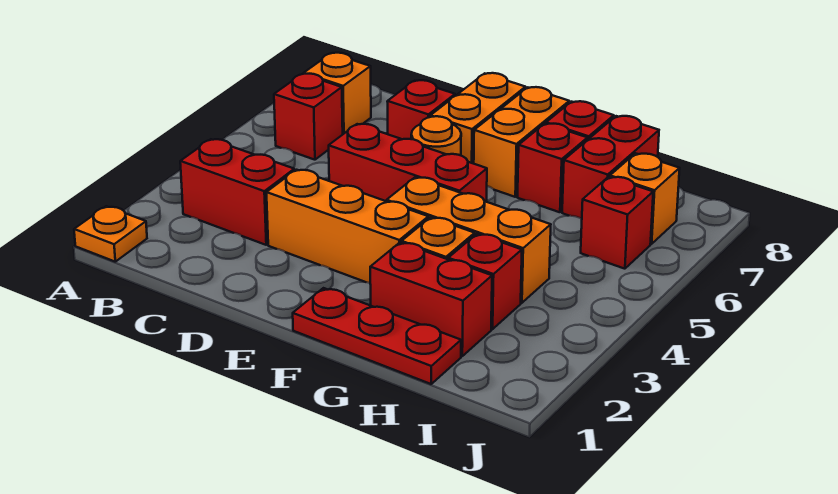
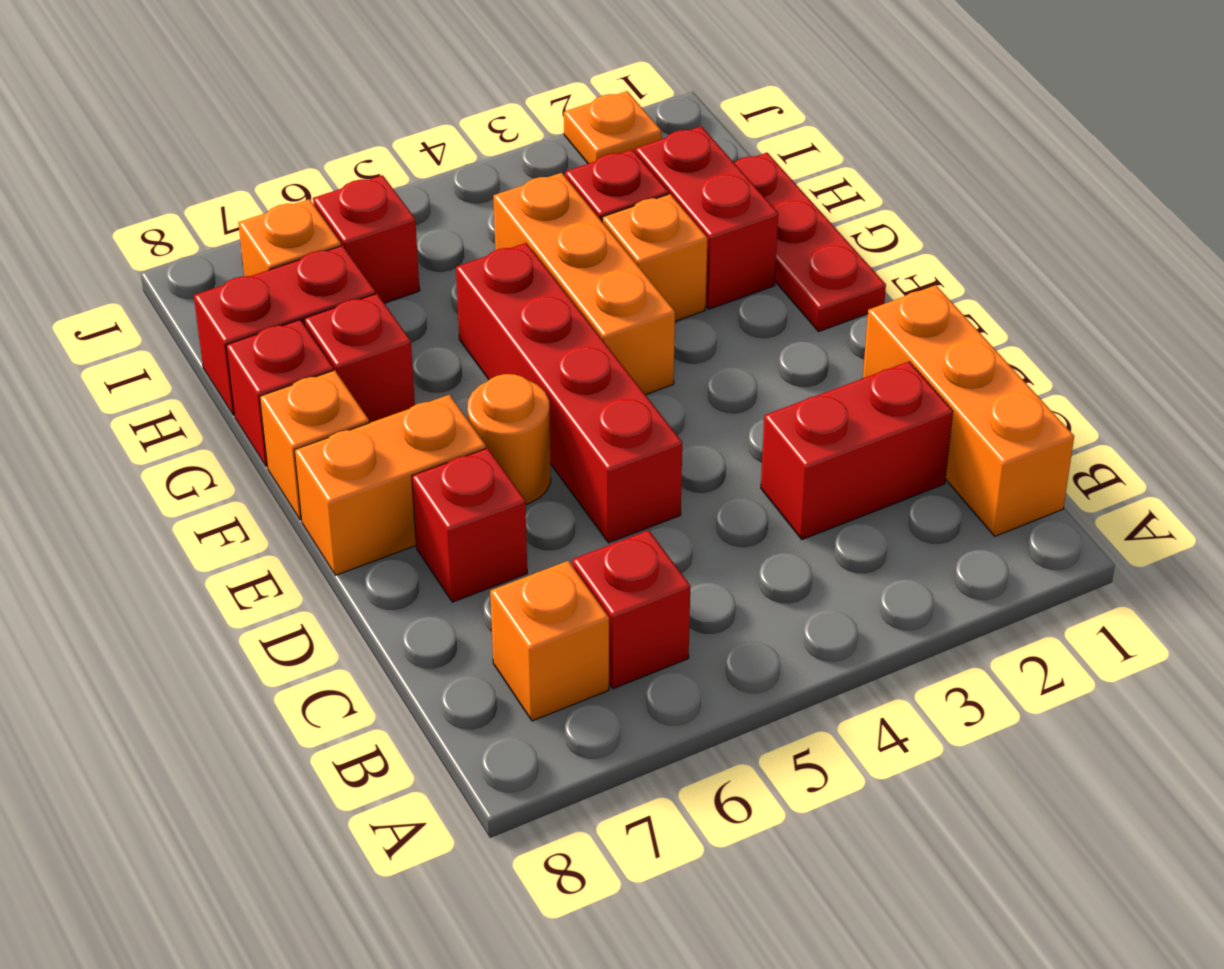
orange 1x1 plate [74,206,147,262] -> orange 1x1 plate moved to [564,91,661,164]
red 1x2 brick [180,139,294,245] -> red 1x2 brick turned to [761,362,953,539]
orange 1x3 brick [267,170,428,283] -> orange 1x3 brick moved to [863,285,1074,536]
red 1x3 brick [329,124,487,202] -> red 1x4 brick [456,243,682,543]
orange 1x2 brick [474,87,569,197] -> orange 1x1 brick [260,370,369,520]

